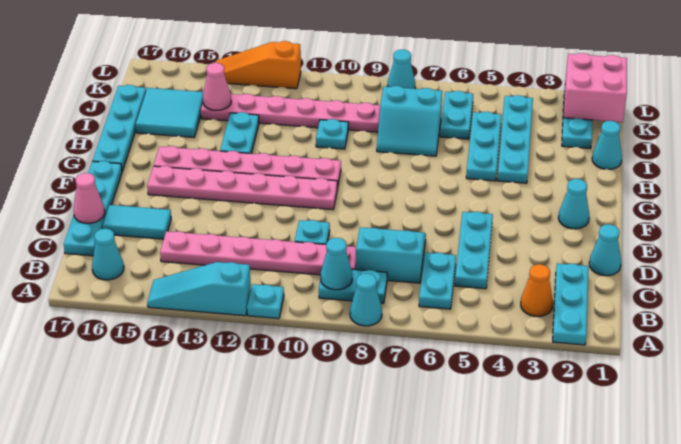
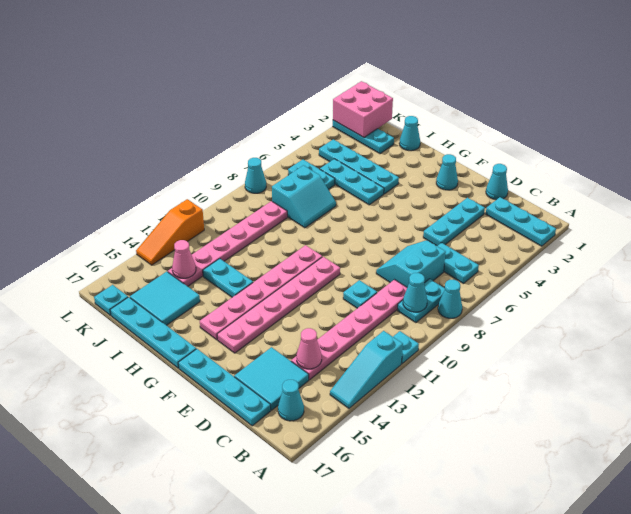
orange 1x1 cone [521,264,553,316] -> none
cyan 1x3 plate [455,212,493,289] -> cyan 1x3 plate turned to [423,198,485,246]
cyan 1x2 tile [103,205,171,239] -> cyan 2x2 tile [234,347,309,410]
pink 1x1 cone [74,173,105,223] -> pink 1x1 cone moved to [296,328,322,369]
cyan 1x1 plate [316,119,348,149] -> cyan 1x1 plate moved to [94,285,128,315]

